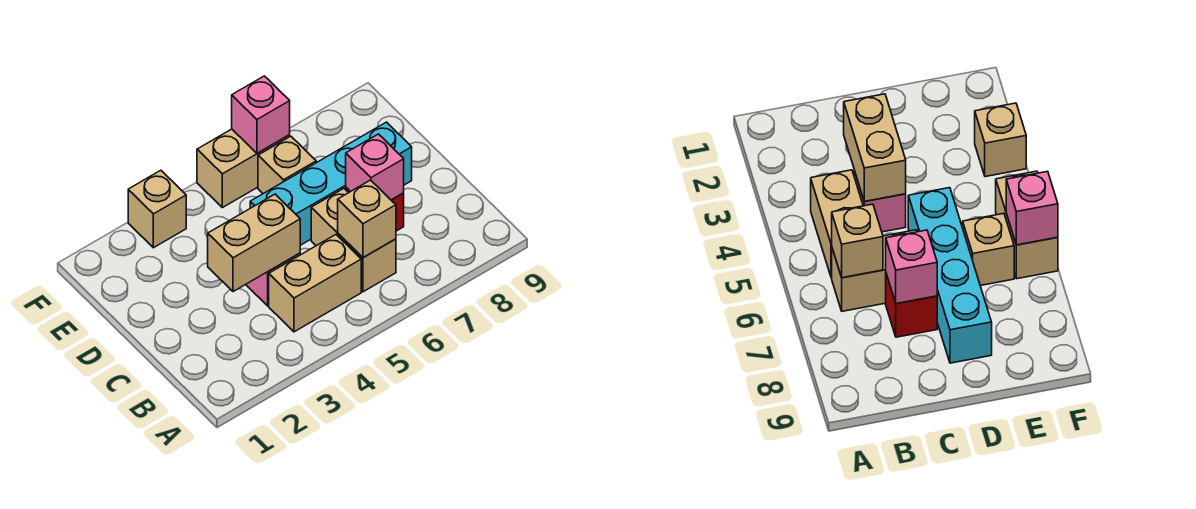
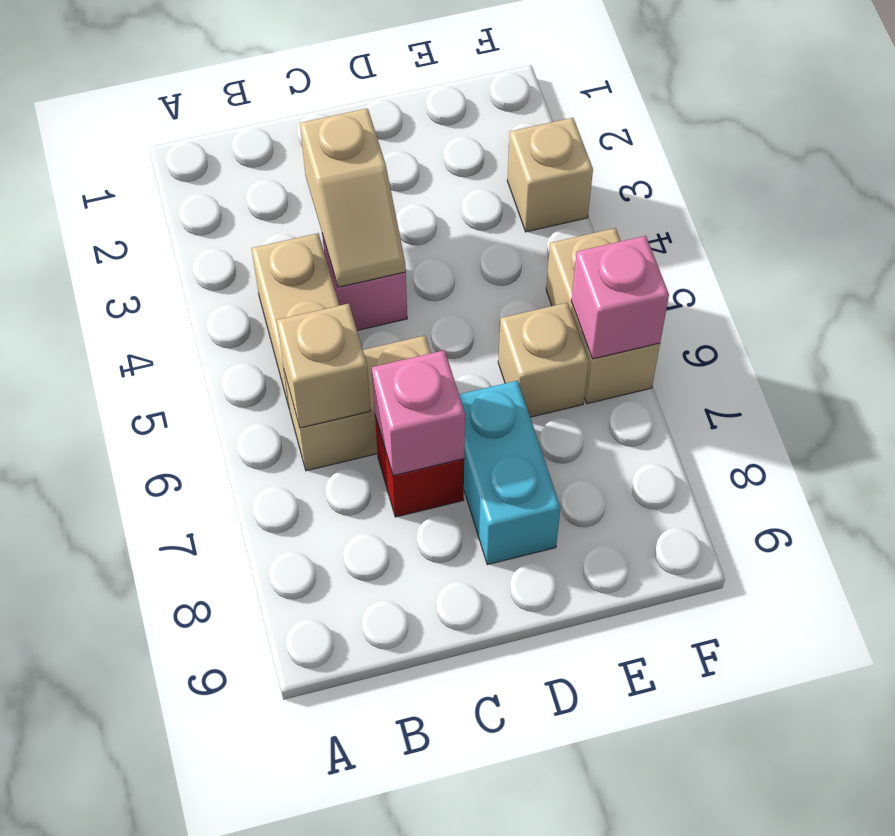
tan 1x2 brick [208,194,300,292] -> tan 1x2 slope [300,108,406,287]
cyan 1x4 brick [250,122,412,245] -> cyan 1x2 brick [459,381,561,565]

